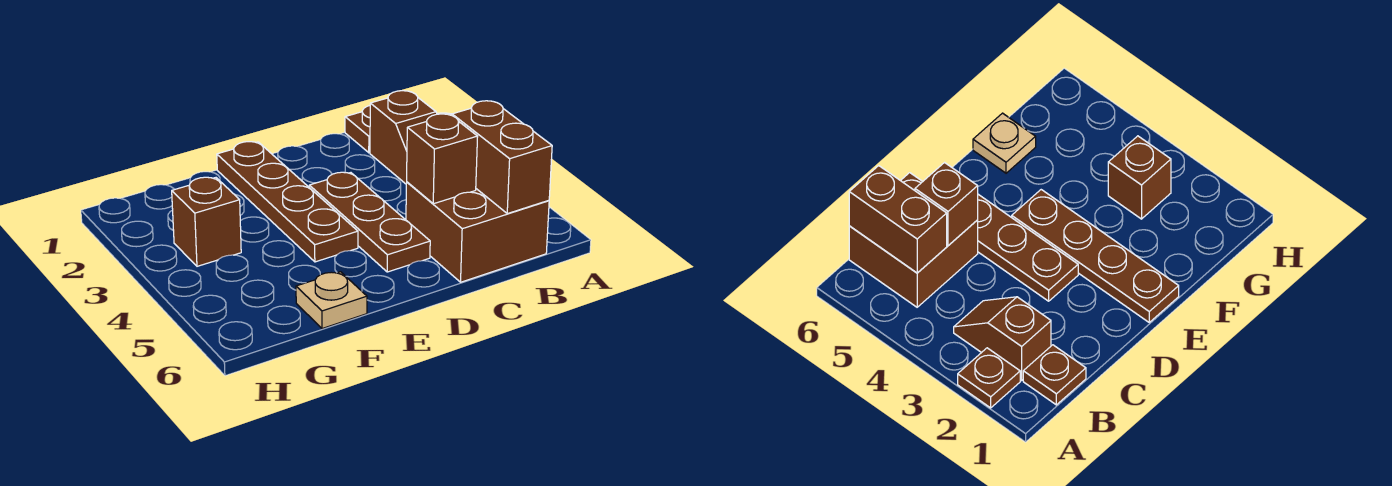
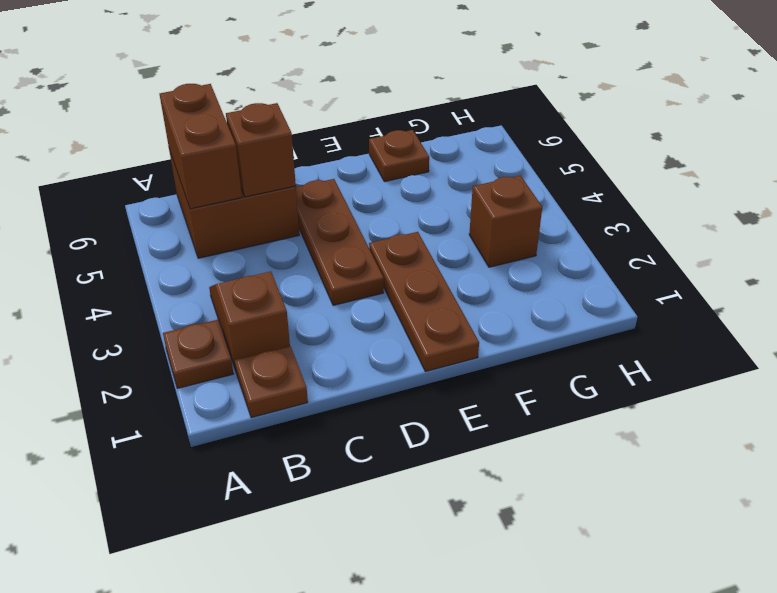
brown 1x4 plate [217,142,358,262] -> brown 1x3 plate [369,232,479,372]
tan 1x1 plate [296,272,367,329] -> brown 1x1 plate [369,130,429,182]

